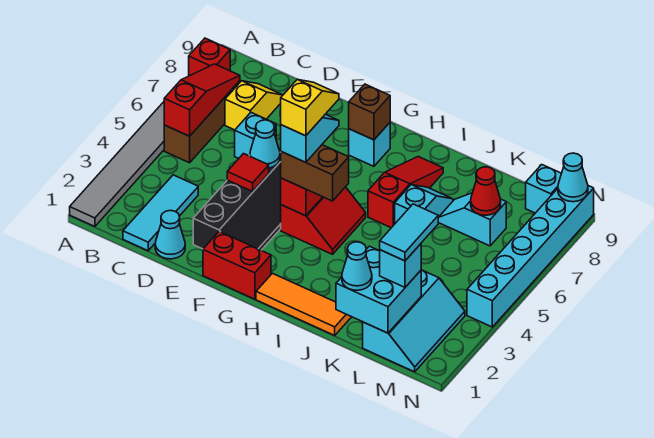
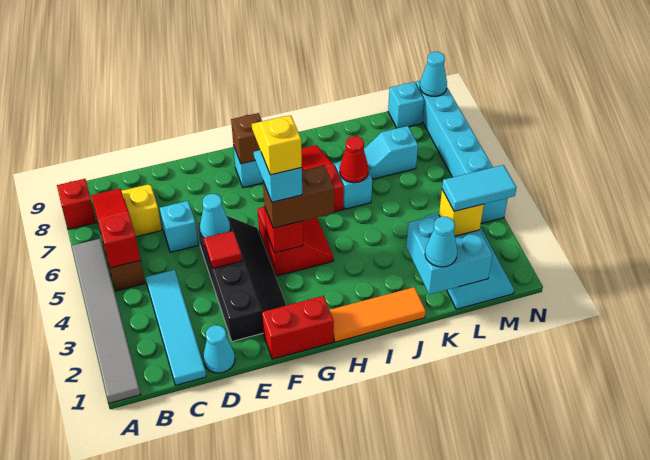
cyan 1x3 tile [123,175,198,251] -> cyan 1x4 tile [145,270,206,385]
cyan 1x1 brick [380,244,421,287] -> yellow 1x1 brick [439,190,484,236]
cyan 1x2 tile [380,204,438,261] -> cyan 1x2 tile turned to [442,165,517,211]
red 1x1 cone [471,167,501,215] -> red 1x1 cone moved to [340,136,369,183]

